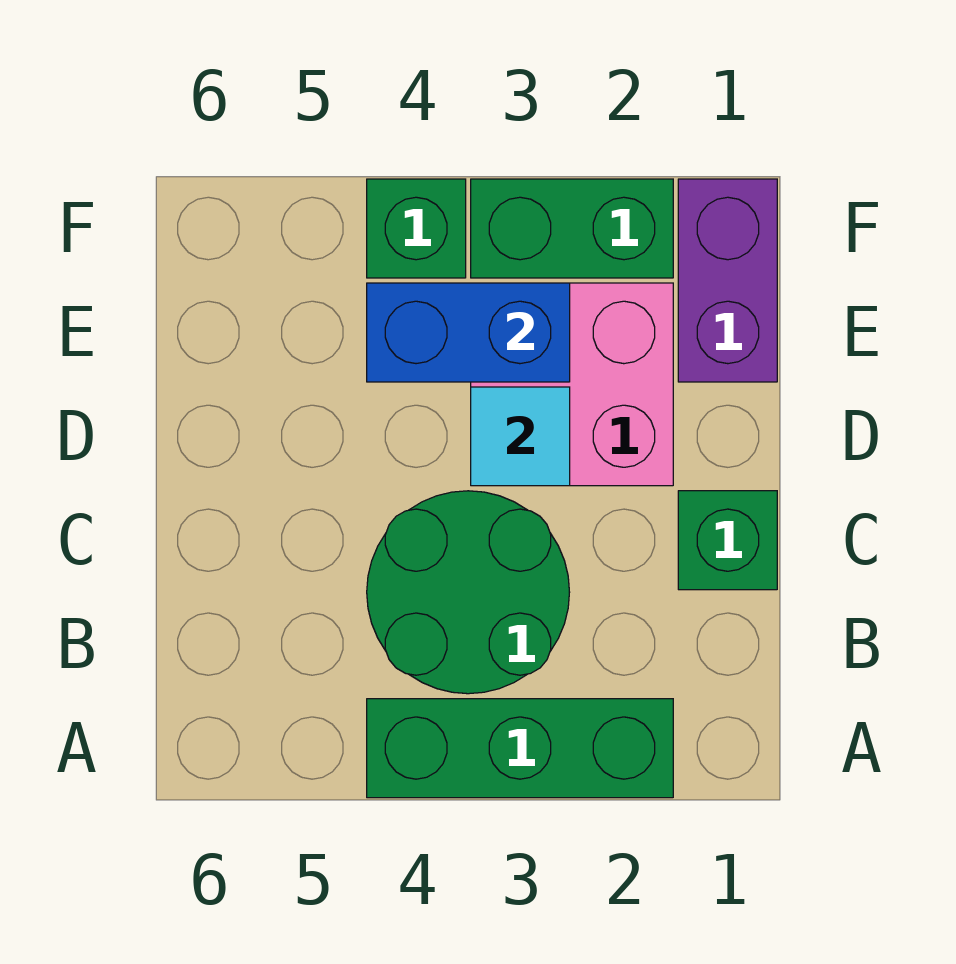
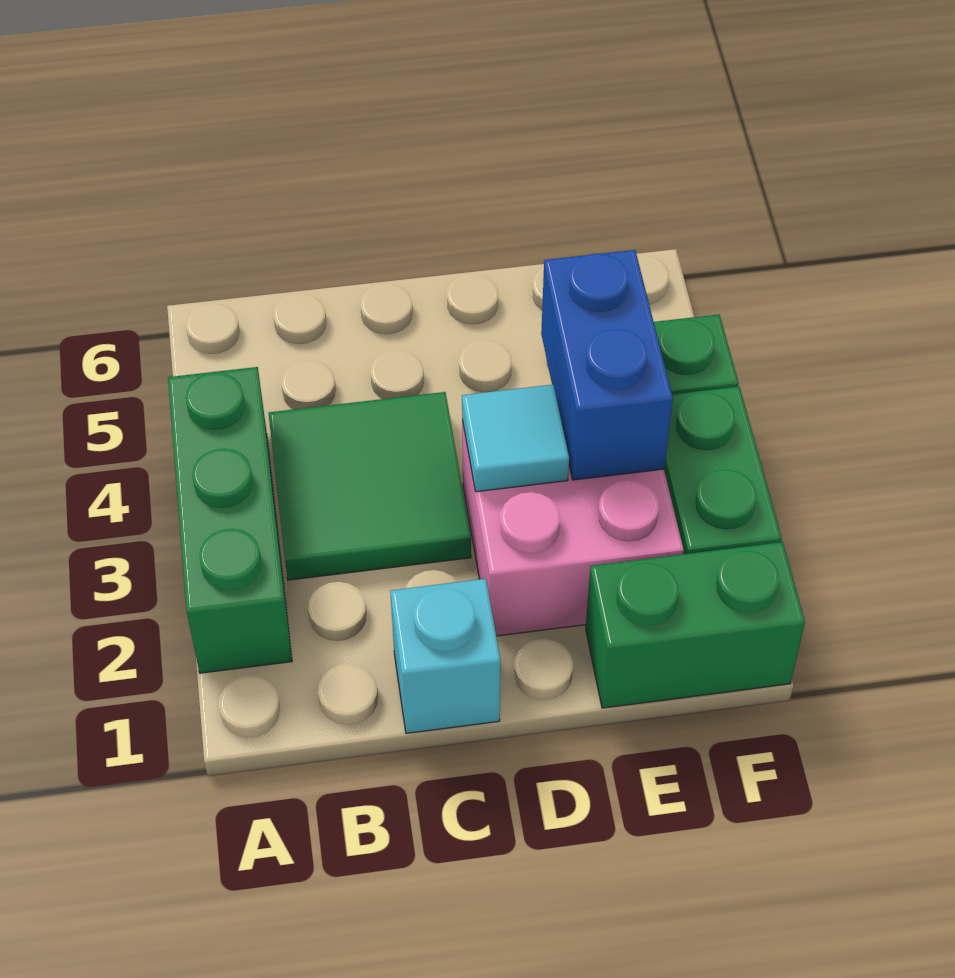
green 2x2 round brick [367,491,570,694] -> green 2x2 tile [269,392,471,580]
green 1x1 brick [678,491,777,590] -> cyan 1x1 brick [390,579,501,733]
purple 1x2 brick [678,179,777,382] -> green 1x2 brick [586,542,805,708]

